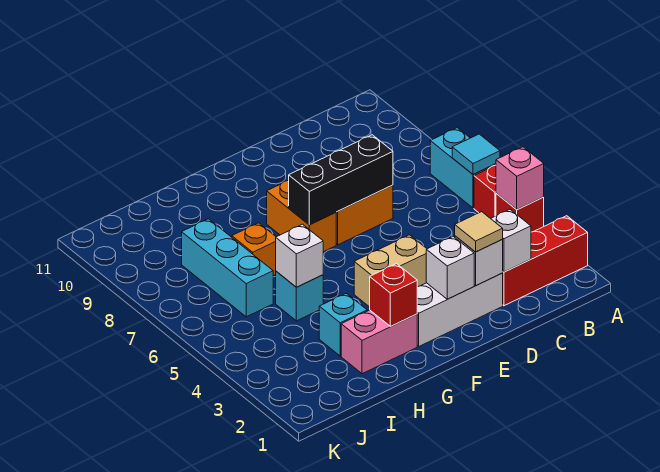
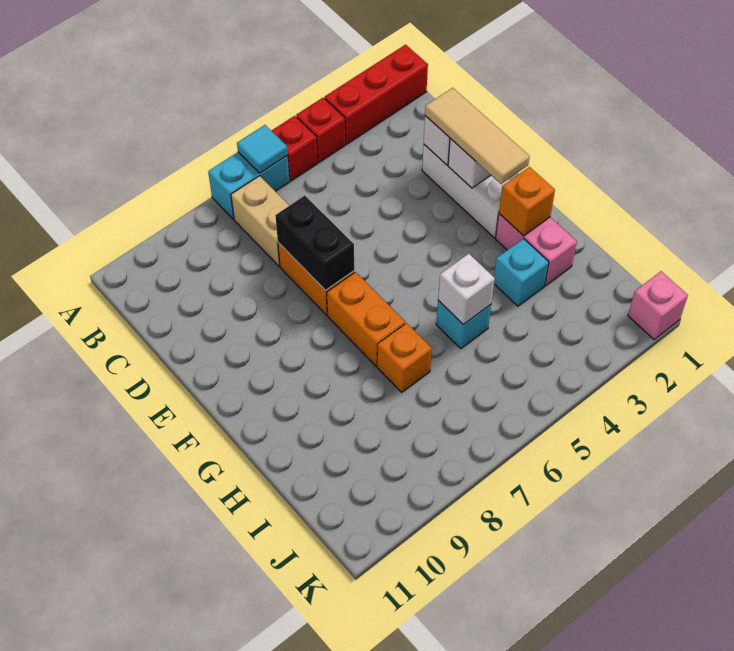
red 1x3 brick [503,216,588,306] -> red 1x3 brick turned to [325,45,428,144]
pink 1x1 brick [496,147,544,210] -> pink 1x1 brick moved to [628,271,688,340]
white 1x1 brick [491,209,531,272] -> none
tan 1x1 tile [455,212,503,252] -> tan 1x3 tile [425,88,530,184]
black 1x3 brick [289,135,393,225] -> black 1x2 brick [275,196,354,290]
tan 1x2 brick [354,235,427,307] -> tan 1x2 brick moved to [231,176,289,266]
orange 1x2 brick [267,180,336,252] -> orange 1x2 brick turned to [327,272,405,366]
red 1x1 brick [370,264,417,326] -> orange 1x1 brick [499,167,555,236]
cyan 1x3 brick [182,219,273,317] -> none

